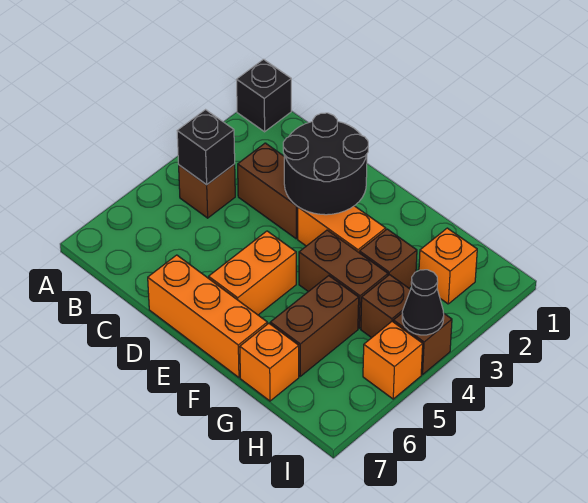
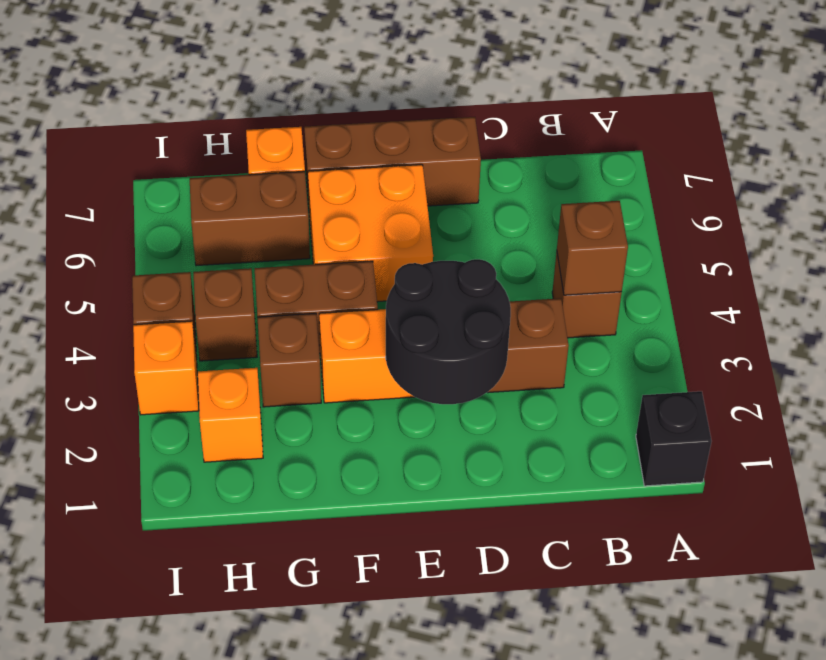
black 1x1 brick [177,110,235,185] -> brown 1x1 brick [557,201,628,295]
orange 1x3 brick [148,255,267,377] -> brown 1x3 brick [304,117,481,206]
orange 1x2 brick [209,231,296,315] -> orange 2x2 brick [308,165,433,302]
brown 1x2 brick [270,276,359,376] -> brown 1x2 brick turned to [190,171,310,266]
black 1x1 cone [402,270,444,335] -> none
orange 1x1 brick [363,321,423,399] -> orange 1x1 brick moved to [133,321,199,415]

